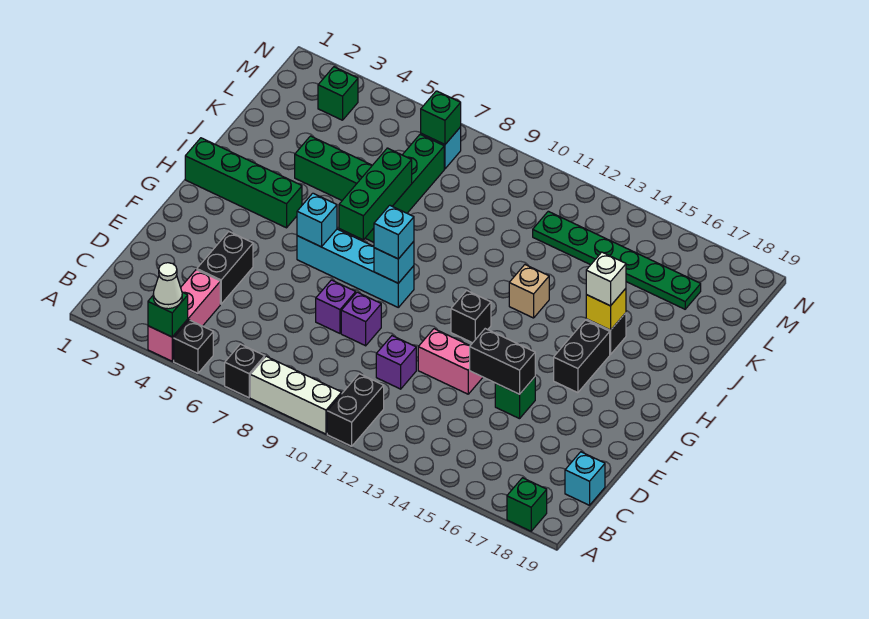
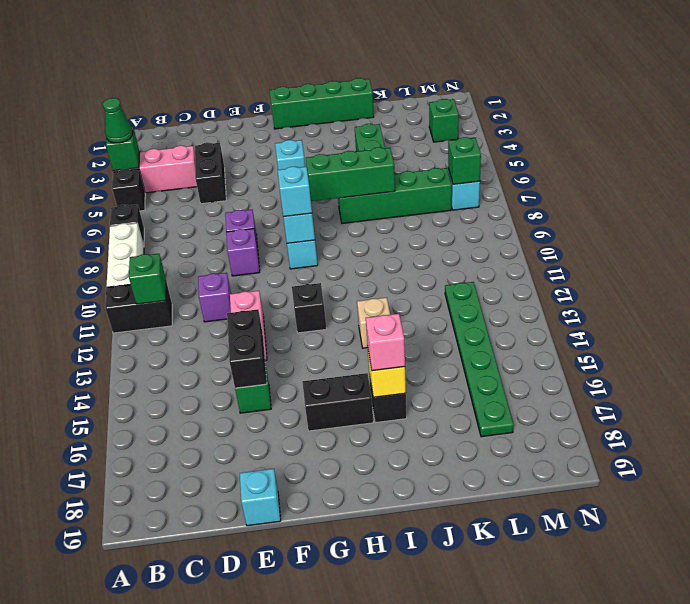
white 1x1 cone [153,263,182,309] -> green 1x1 cone [103,98,133,143]
green 1x1 brick [507,478,547,531] -> green 1x1 brick moved to [129,254,166,304]
cyan 1x1 brick [565,452,605,505] -> cyan 1x1 brick moved to [240,469,281,526]
black 1x2 brick [197,232,253,304] -> black 1x2 brick turned to [195,142,226,204]
green 1x4 brick [185,138,302,228] -> green 1x4 brick turned to [270,78,374,129]
white 1x1 brick [586,252,626,306] -> pink 1x1 brick [366,314,405,371]

